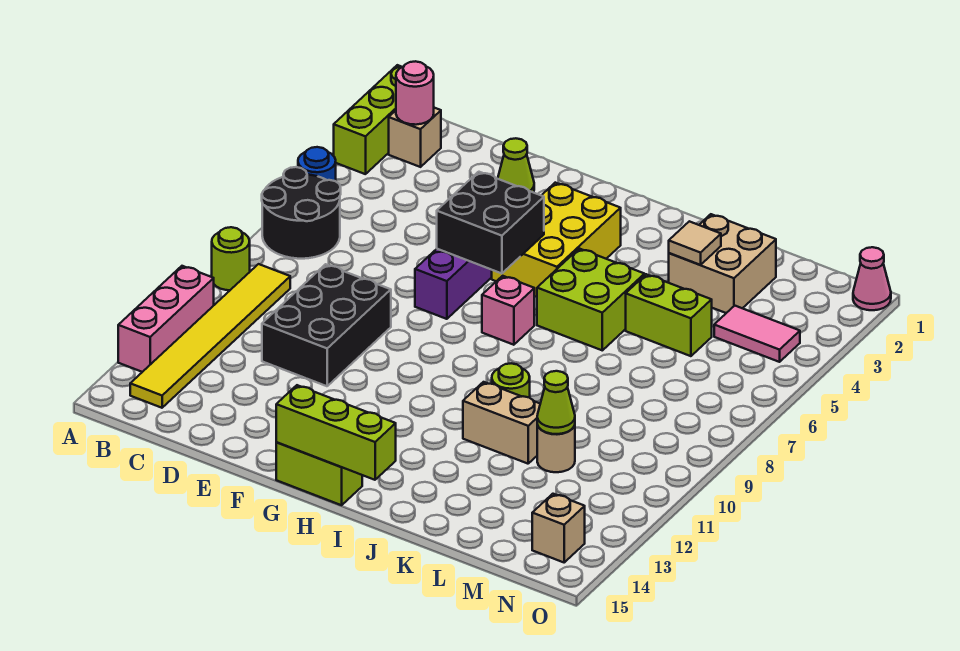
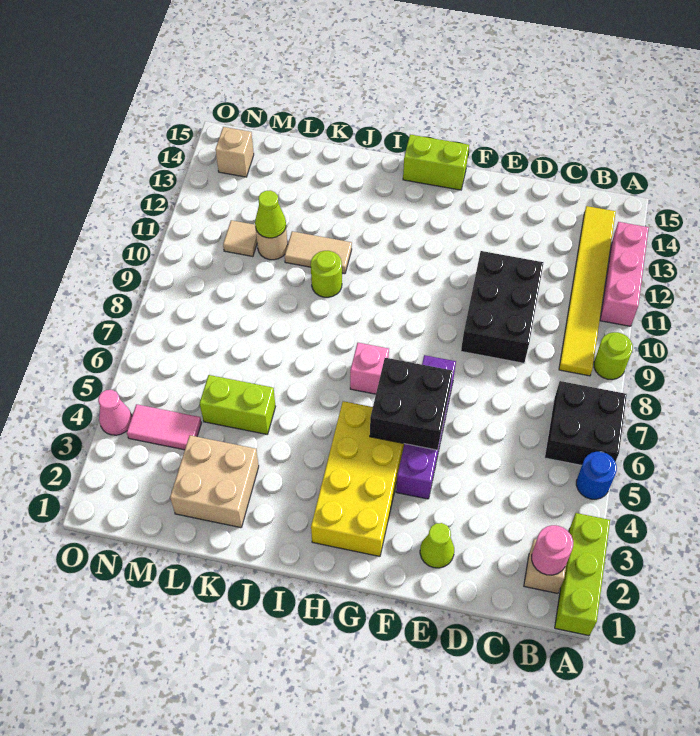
black 2x2 round brick [262,167,341,259] -> black 2x2 brick [545,381,627,465]
yellow 2x3 brick [492,183,621,297] -> yellow 2x4 brick [311,401,404,556]
lime 1x3 brick [276,385,396,480] -> none
lime 2x2 brick [537,249,645,350] -> none
tan 1x2 brick [463,382,540,464] -> tan 1x2 tile [285,231,352,274]
tan 1x1 tile [669,221,721,265] -> tan 1x1 tile moved to [223,220,257,257]
pink 1x1 cone [853,247,891,310] -> pink 1x1 cone moved to [98,390,132,435]

